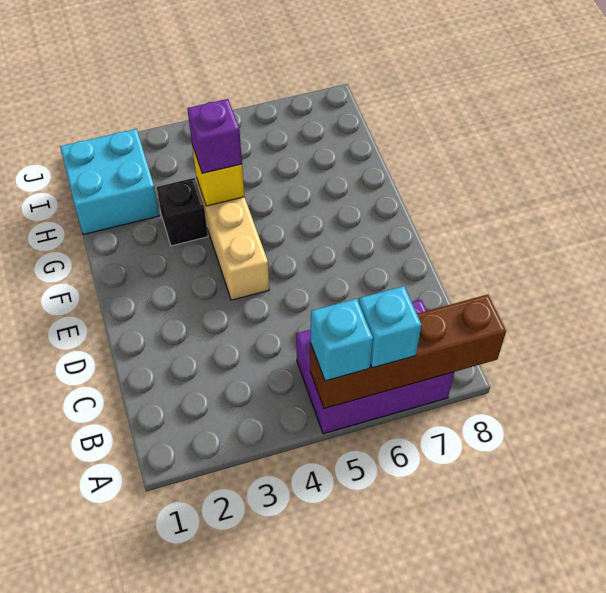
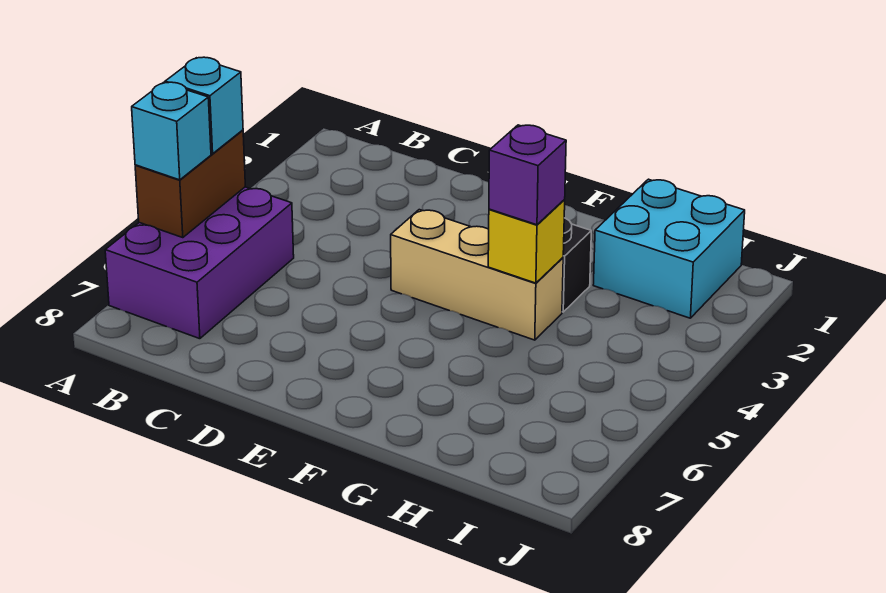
brown 1x4 brick [310,295,506,409] -> brown 1x2 brick [135,130,245,238]

